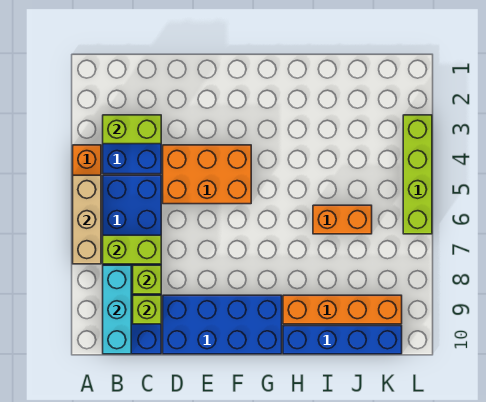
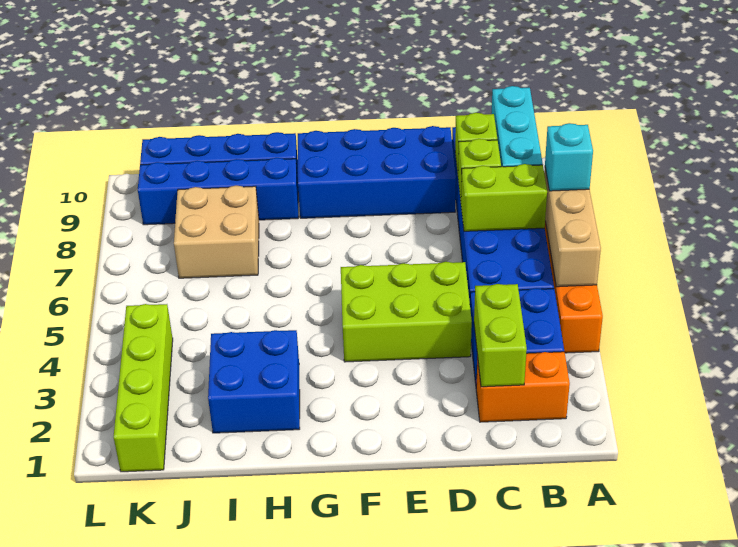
none -> cyan 1x1 brick [545,123,593,191]
lime 1x2 brick [103,115,161,144] -> lime 1x2 brick turned to [474,284,527,387]
orange 2x3 brick [163,145,251,204] -> lime 2x3 brick [341,262,472,362]
none -> blue 2x2 brick [208,330,300,433]
orange 1x4 brick [283,295,402,324] -> blue 1x4 brick [138,158,298,225]
orange 1x2 brick [313,205,372,234] -> orange 1x2 brick moved to [476,352,570,422]
none -> tan 2x2 brick [174,186,259,278]
lime 1x4 brick [403,115,432,234] -> lime 1x4 brick moved to [114,304,173,472]

